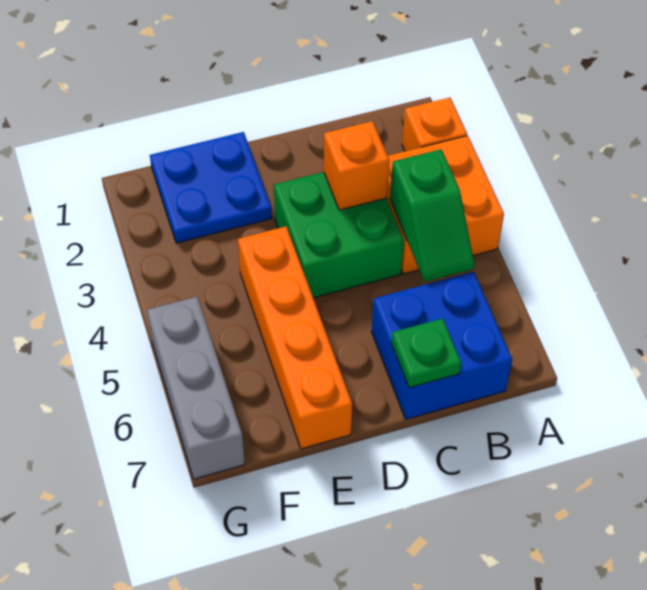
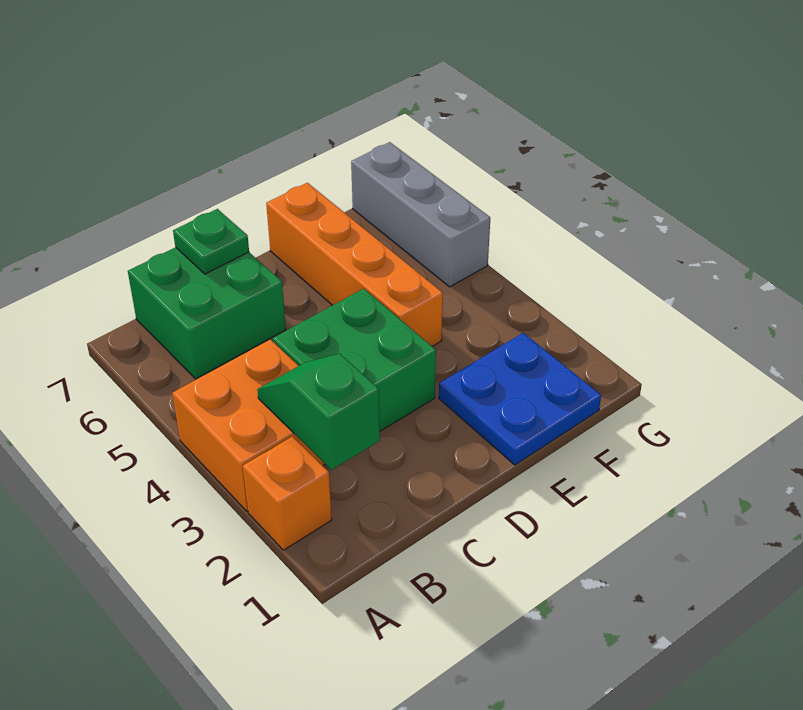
green 1x2 slope [390,149,474,282] -> green 1x2 slope moved to [257,354,380,470]
blue 2x2 brick [371,272,512,419] -> green 2x2 brick [128,247,286,379]
orange 1x1 brick [324,121,389,210] -> none

